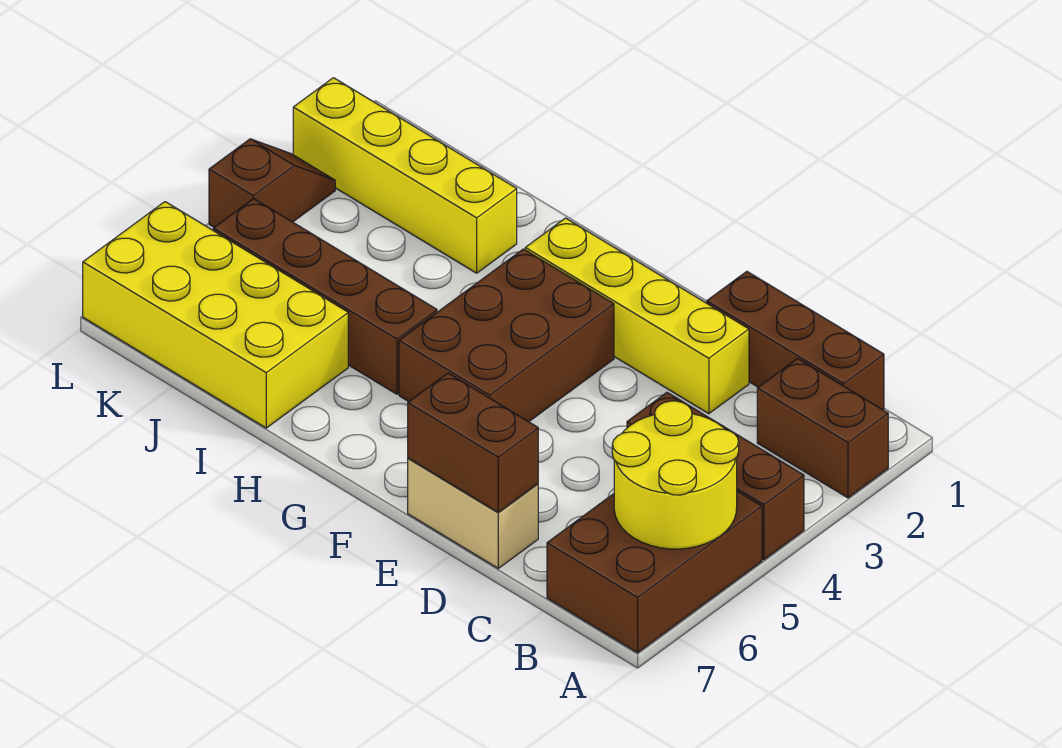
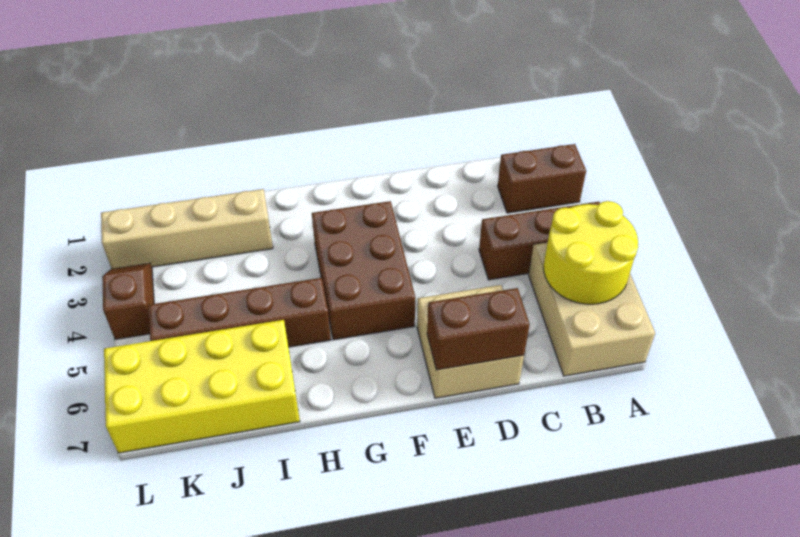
brown 2x3 brick [547,491,762,653] -> tan 2x3 brick [529,242,655,376]
brown 1x3 brick [707,271,884,410] -> none
yellow 1x4 brick [525,218,749,414] -> none
tan 1x2 brick [408,458,538,568] -> tan 2x2 brick [417,285,524,398]
yellow 1x4 brick [293,78,517,273] -> tan 1x4 brick [101,189,273,269]

